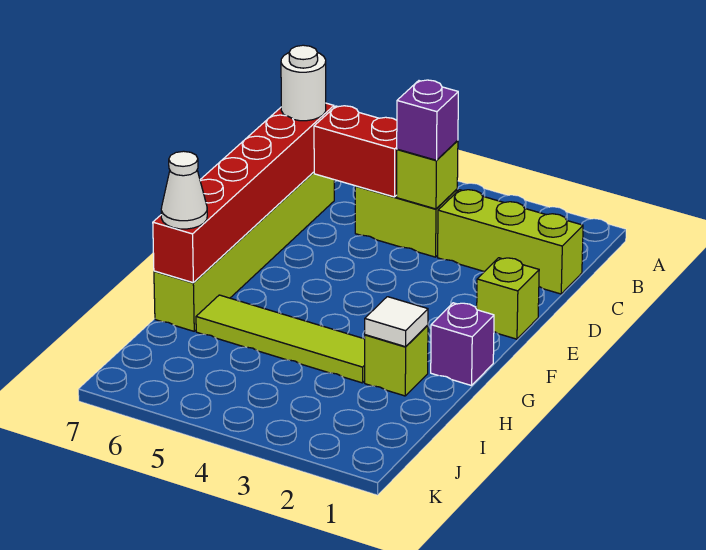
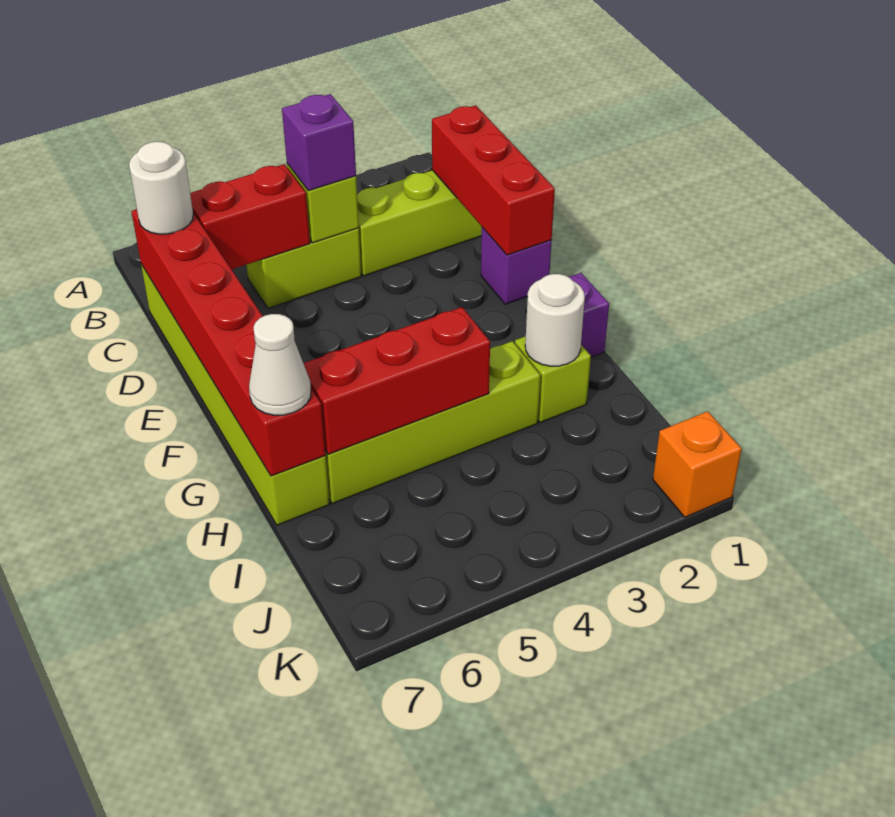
none -> red 1x3 brick [432,105,555,255]
lime 1x1 brick [477,258,539,339] -> purple 1x1 brick [481,227,552,304]
white 1x1 tile [365,297,428,347] -> white 1x1 round brick [525,274,585,366]
lime 1x4 tile [196,295,365,383] -> lime 1x4 brick [325,341,540,504]
none -> red 1x3 brick [303,307,490,454]
none -> orange 1x1 brick [653,411,742,517]

